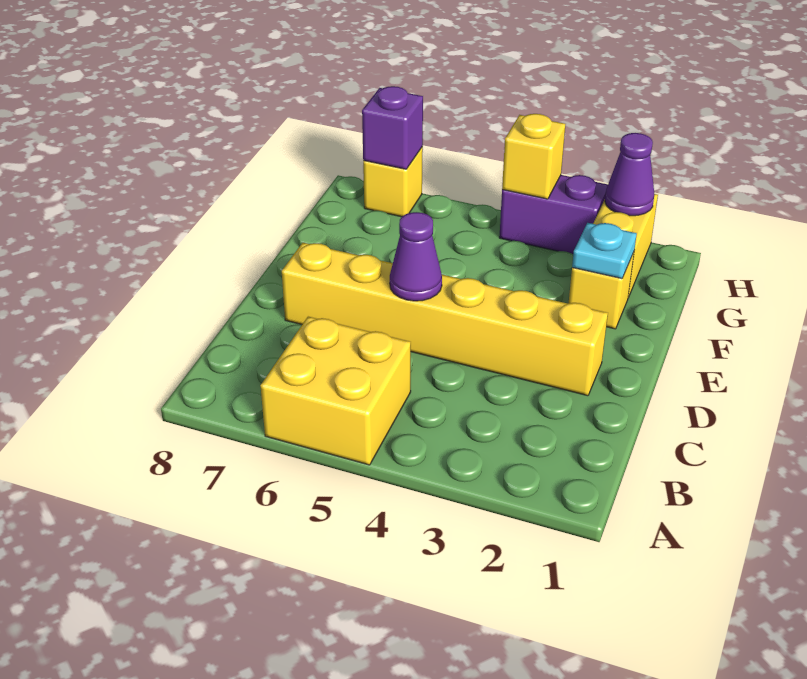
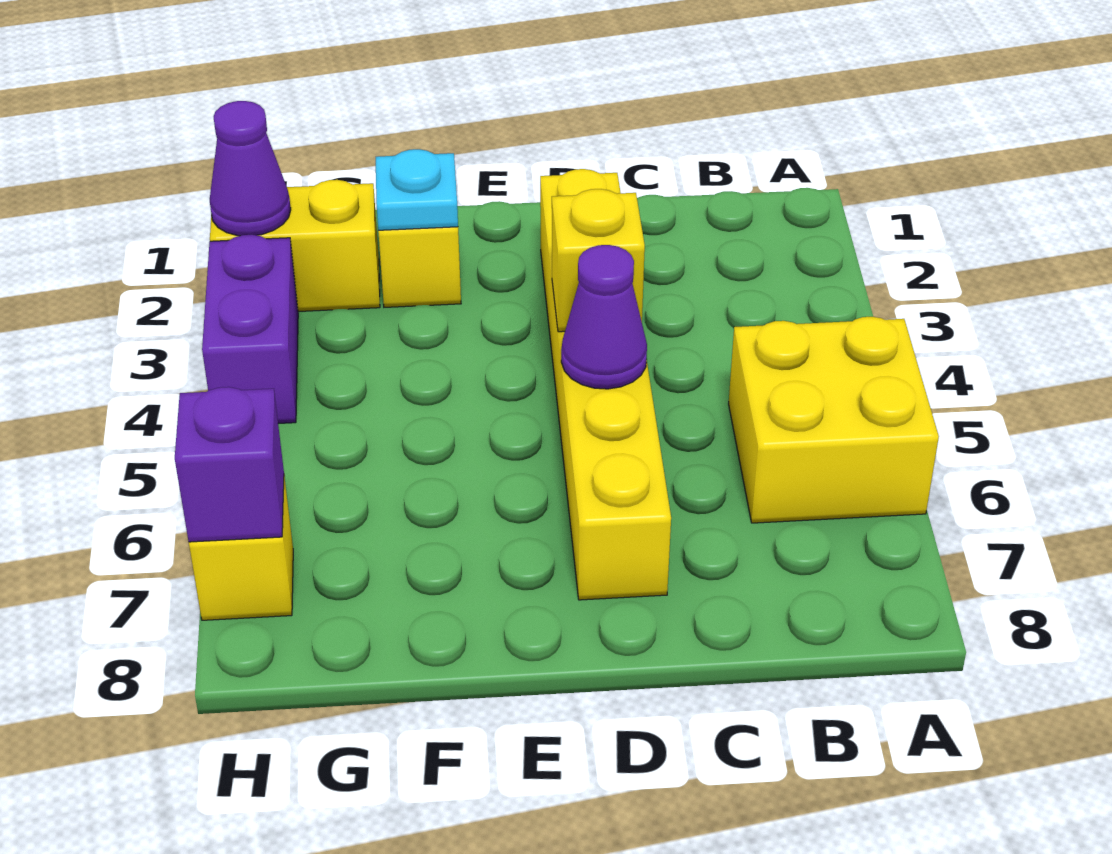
yellow 1x1 brick [502,114,566,199] -> yellow 1x1 brick moved to [552,189,645,332]

